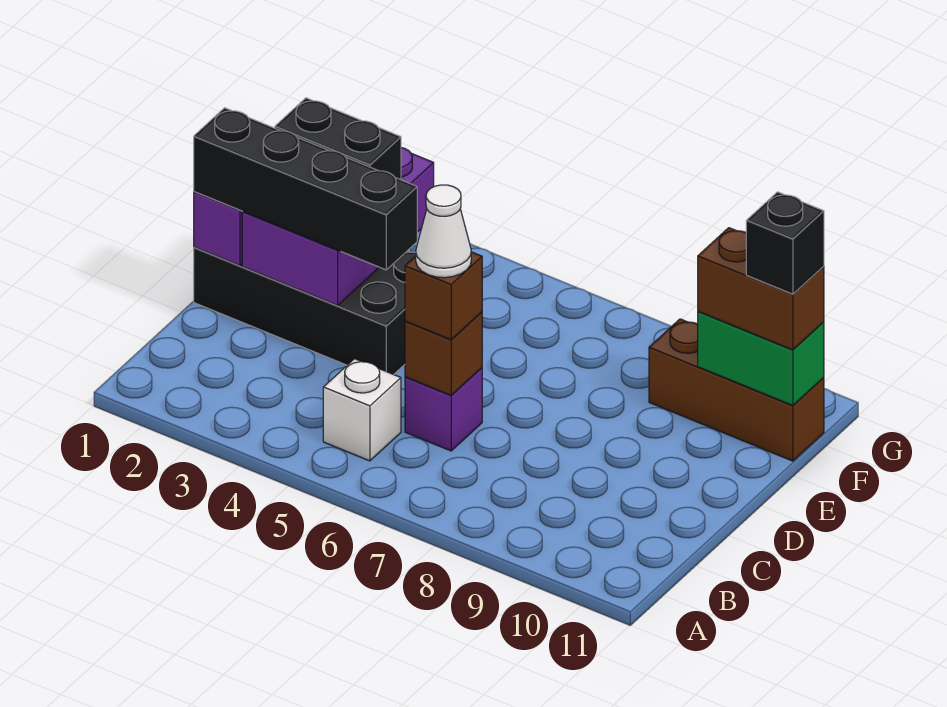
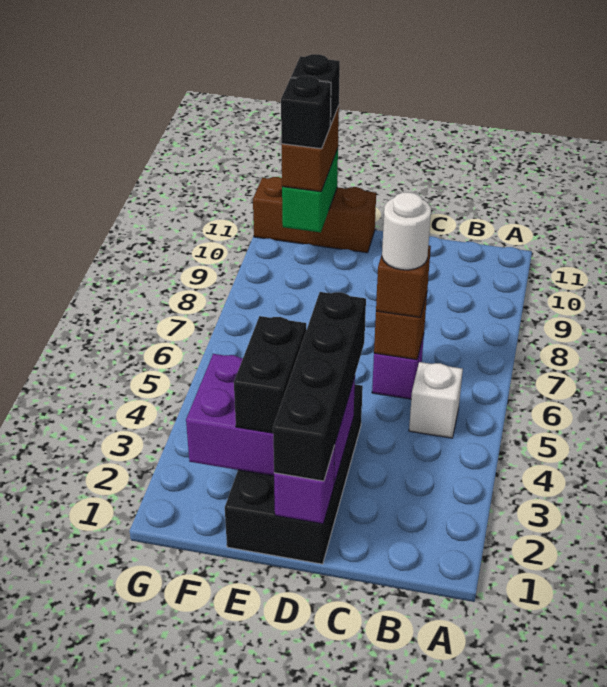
white 1x1 cone [416,185,471,278] -> white 1x1 round brick [382,192,431,270]
brown 1x3 brick [649,319,824,461] -> brown 1x3 brick turned to [253,177,376,253]
none -> black 1x1 brick [281,76,331,149]

